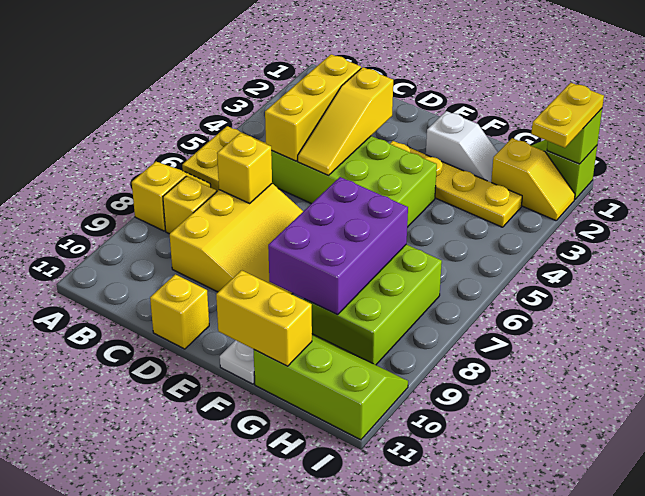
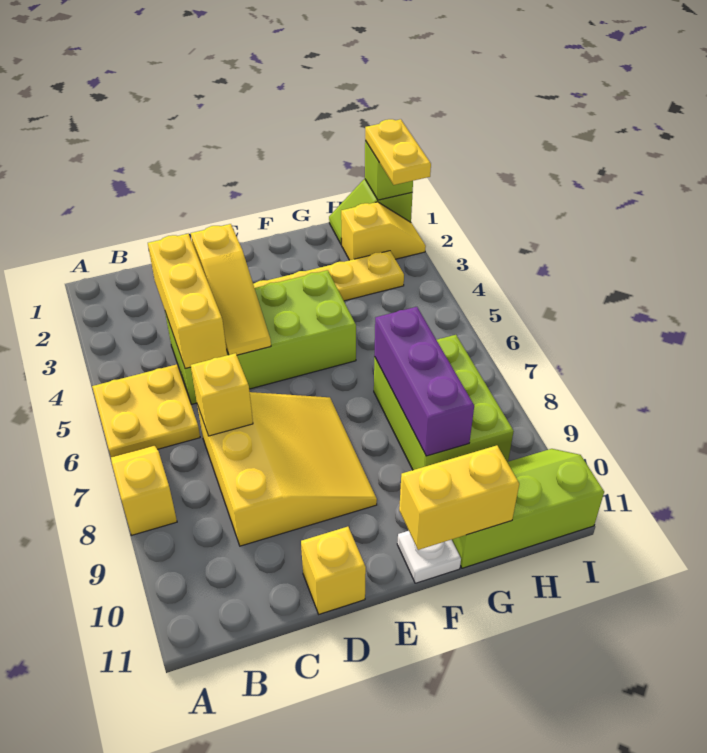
yellow 1x1 brick [163,176,216,234] -> none
white 1x2 slope [426,111,498,182] -> none
purple 2x3 brick [268,177,408,315] -> purple 1x3 brick [374,307,474,456]

